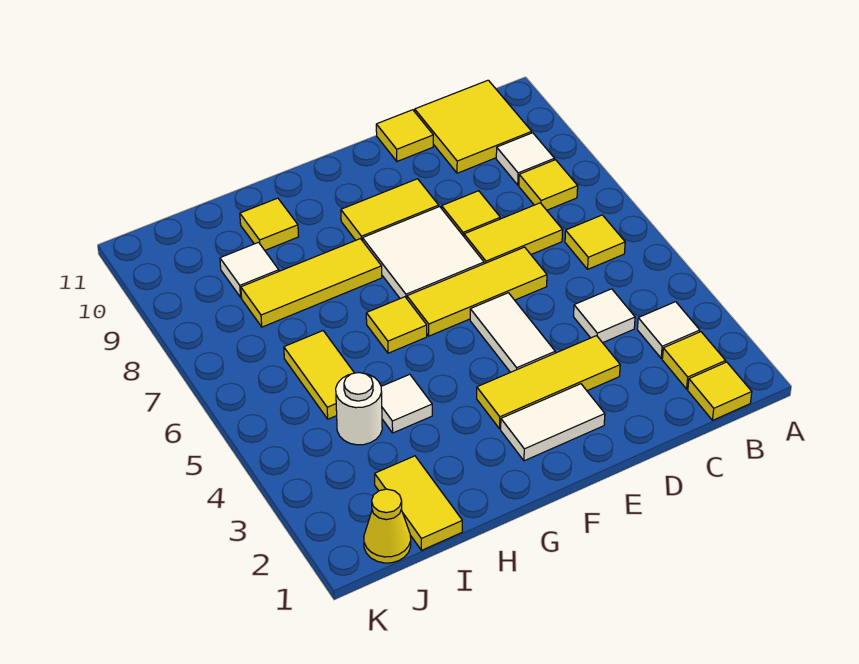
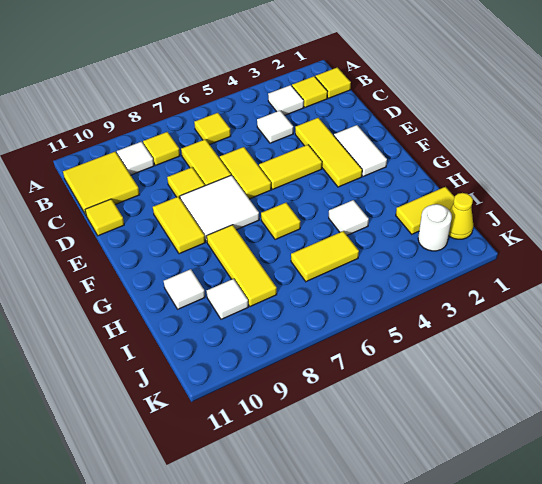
yellow 1x3 tile [407,247,547,336] -> yellow 1x2 tile [220,147,271,199]
white 1x2 tile [470,293,555,372] -> yellow 1x2 tile [259,145,322,189]
yellow 1x1 tile [240,198,299,250] -> white 1x1 tile [164,269,205,309]
white 1x1 round brick [336,373,382,445] -> white 1x1 round brick moved to [418,204,452,251]

